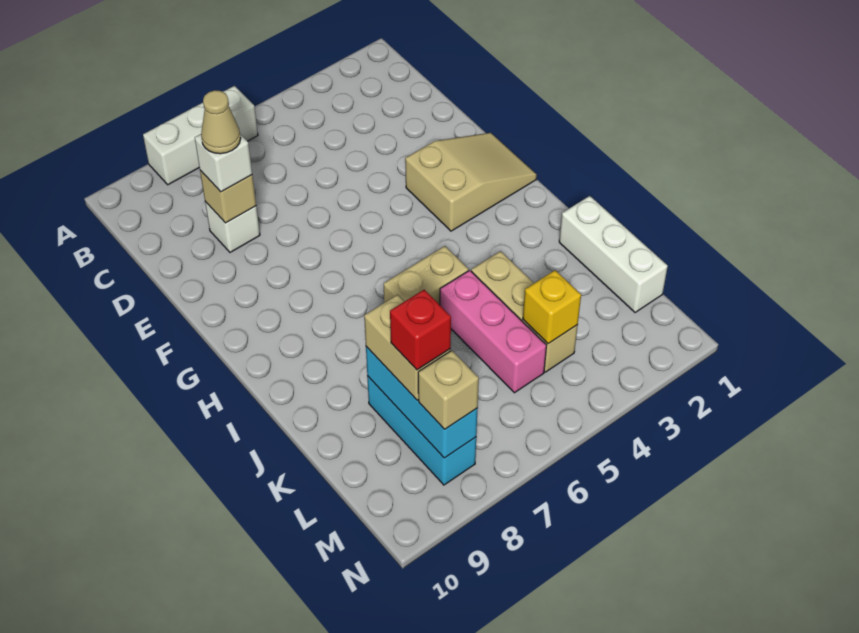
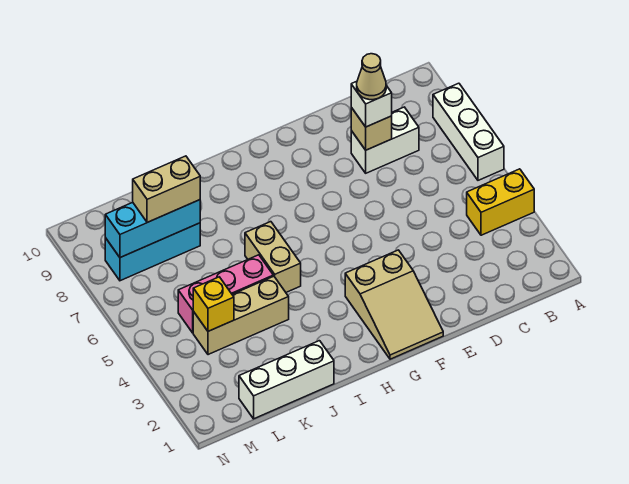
none -> yellow 1x2 brick [467,169,534,235]
white 1x1 brick [205,202,260,252] -> white 1x2 brick [351,107,419,173]
red 1x1 brick [390,290,451,370] -> none
tan 1x1 brick [418,350,479,429] -> none

